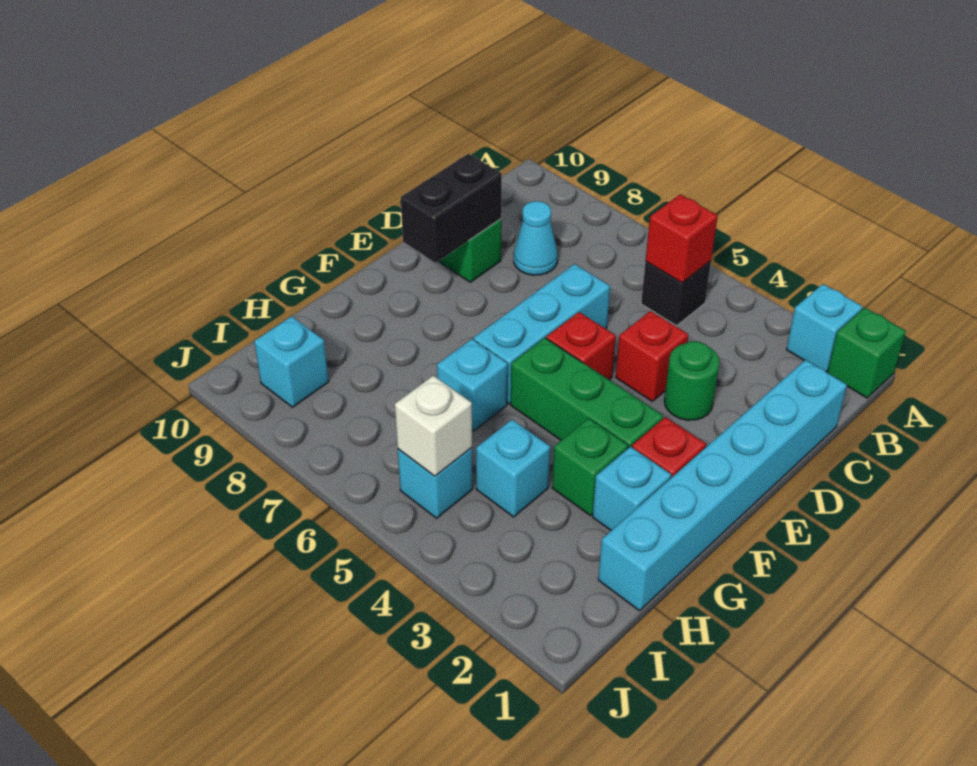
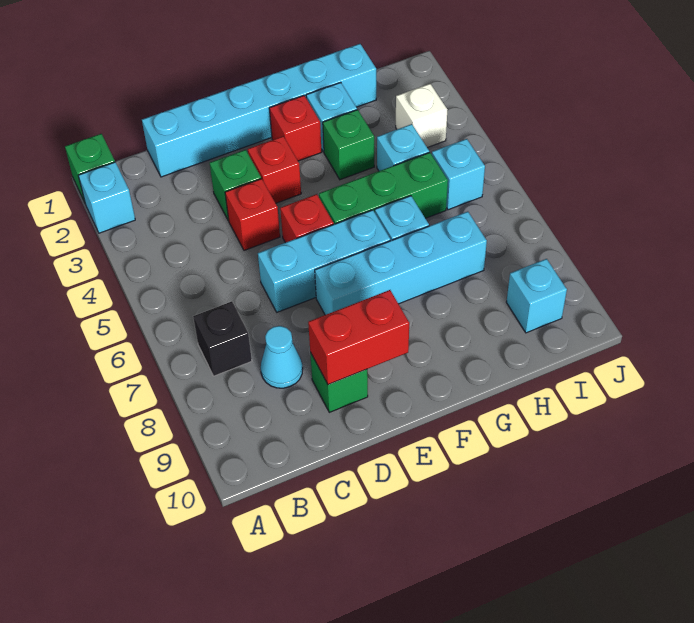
black 1x1 brick [641,261,711,326] -> black 1x1 brick moved to [193,301,252,376]
red 1x1 brick [645,194,718,283] -> red 1x1 brick moved to [248,136,301,203]
green 1x1 round brick [664,341,720,420] -> green 1x1 brick [210,150,261,221]
black 1x2 brick [401,154,502,263] -> red 1x2 brick [308,290,409,385]
none -> cyan 1x4 brick [315,212,487,315]
green 1x3 brick [511,338,663,448] -> green 1x3 brick turned to [319,152,448,224]
white 1x1 brick [395,376,472,476] -> white 1x1 brick moved to [396,84,447,148]

